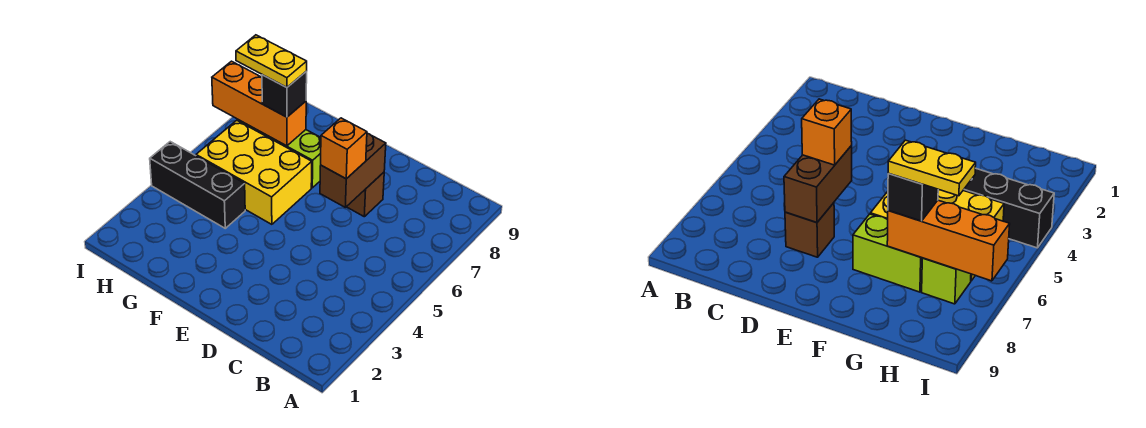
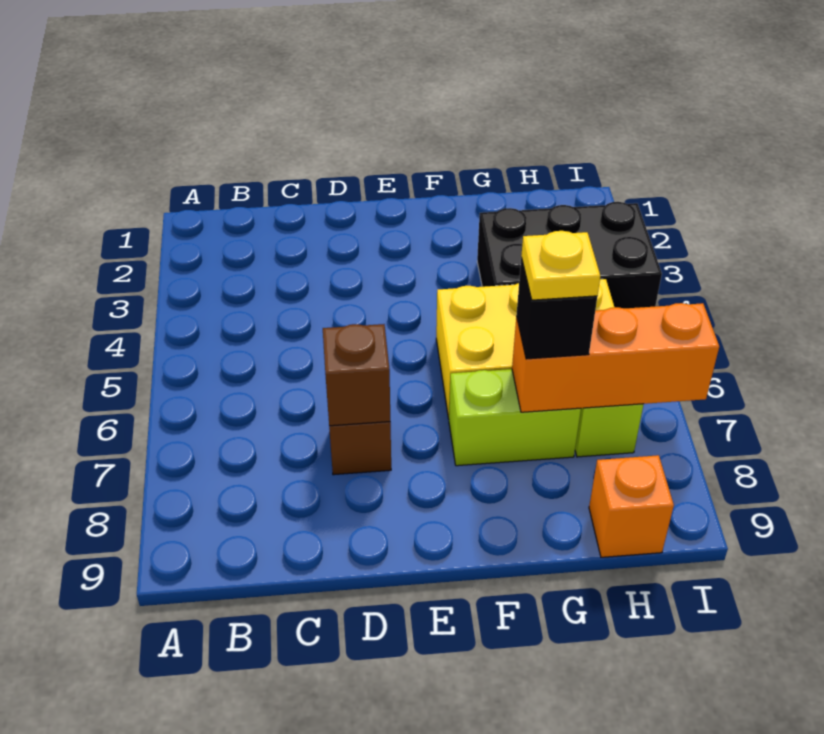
brown 1x2 brick [320,133,386,207] -> brown 1x1 brick [323,324,390,426]
orange 1x1 brick [321,118,367,179] -> orange 1x1 brick moved to [589,455,674,557]
black 1x3 brick [150,142,245,228] -> black 2x3 brick [477,202,662,308]
yellow 1x2 plate [236,35,307,88] -> yellow 1x1 plate [521,231,600,300]

